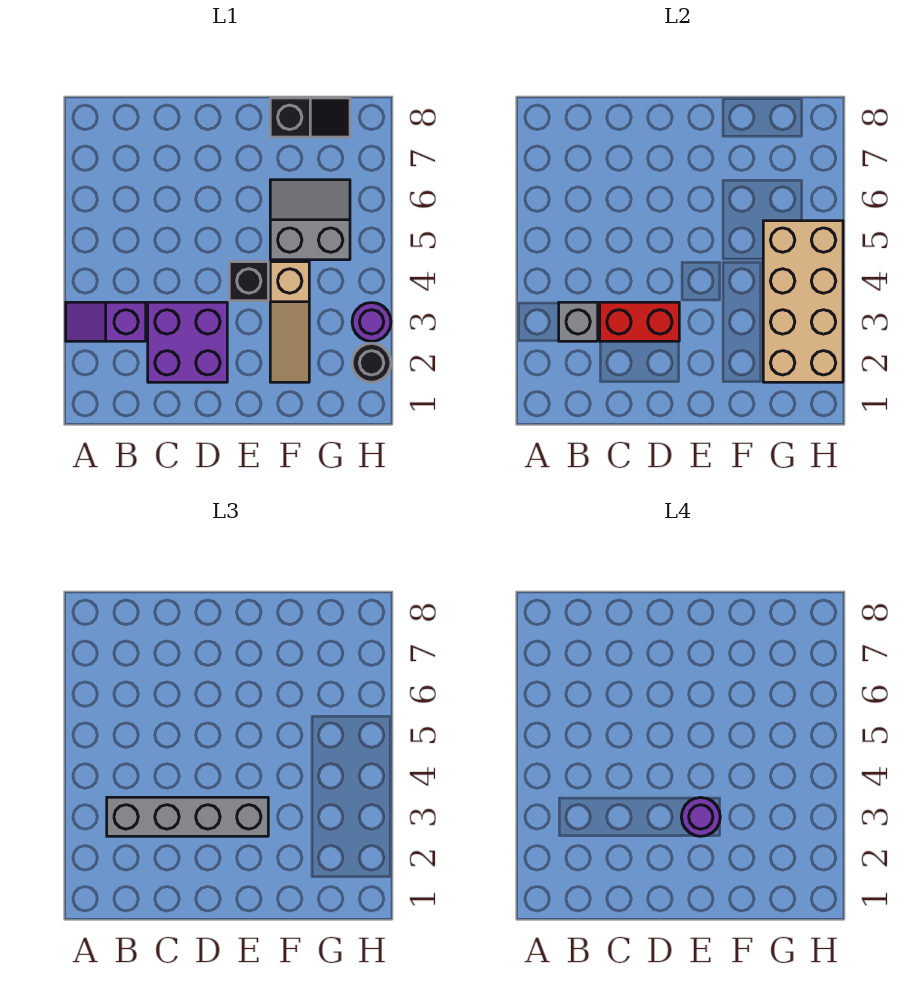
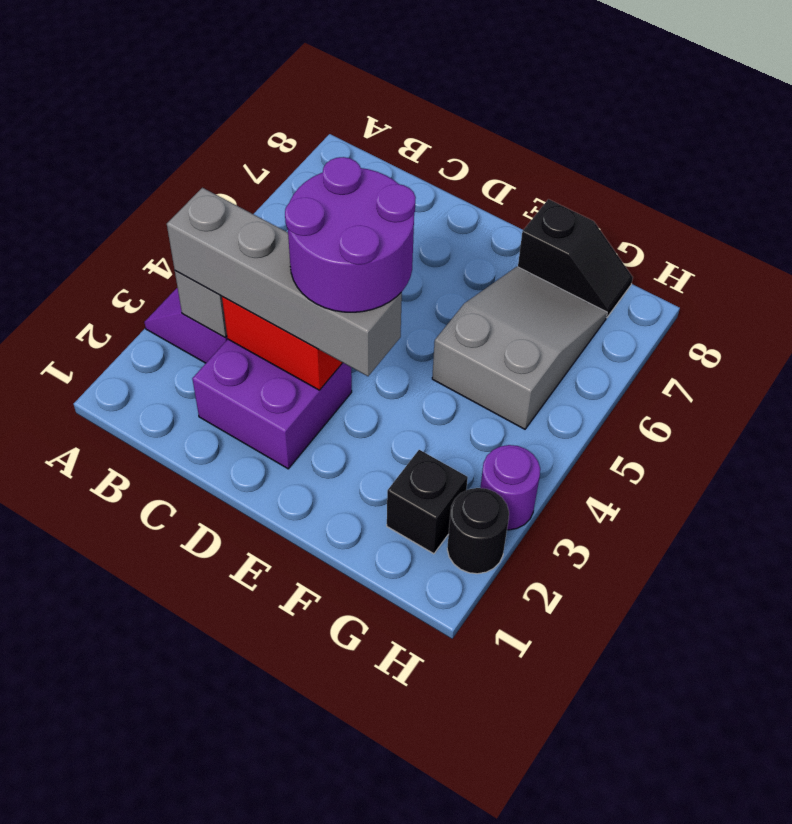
purple 1x1 round brick [681,798,720,836] -> purple 2x2 round brick [285,157,416,312]
black 1x1 brick [229,262,268,301] -> black 1x1 brick moved to [387,450,468,554]
tan 1x3 slope [270,262,309,382] -> none
grey 2x2 slope [270,180,350,260] -> grey 2x3 slope [432,267,607,429]
tan 2x4 brick [763,221,843,382] -> none

